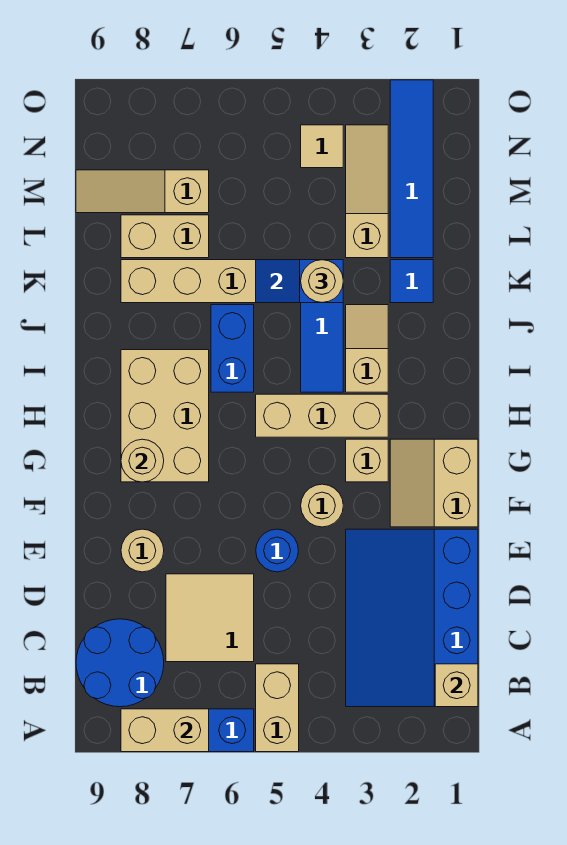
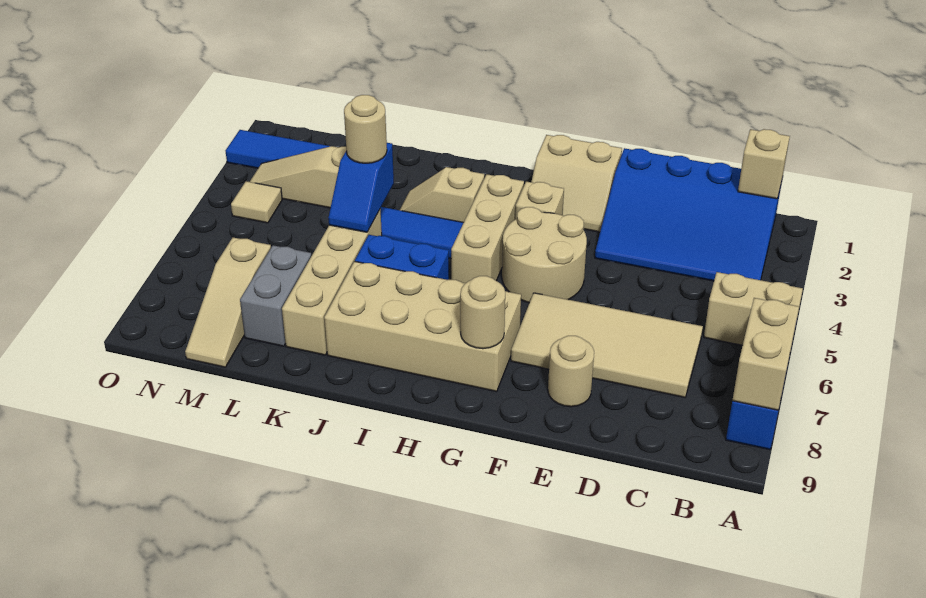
blue 2x2 round brick [76,619,164,707] -> none
tan 2x2 tile [166,574,254,662] -> tan 2x4 tile [511,293,703,397]
blue 1x1 round brick [256,529,298,572] -> none
tan 1x1 round brick [301,484,343,527] -> tan 2x2 round brick [502,207,587,303]
tan 2x3 brick [121,350,209,482] -> tan 2x4 brick [324,261,521,392]
blue 1x1 tile [390,260,433,303] -> none
tan 1x2 brick [121,215,209,258] -> grey 1x2 brick [240,245,311,346]

